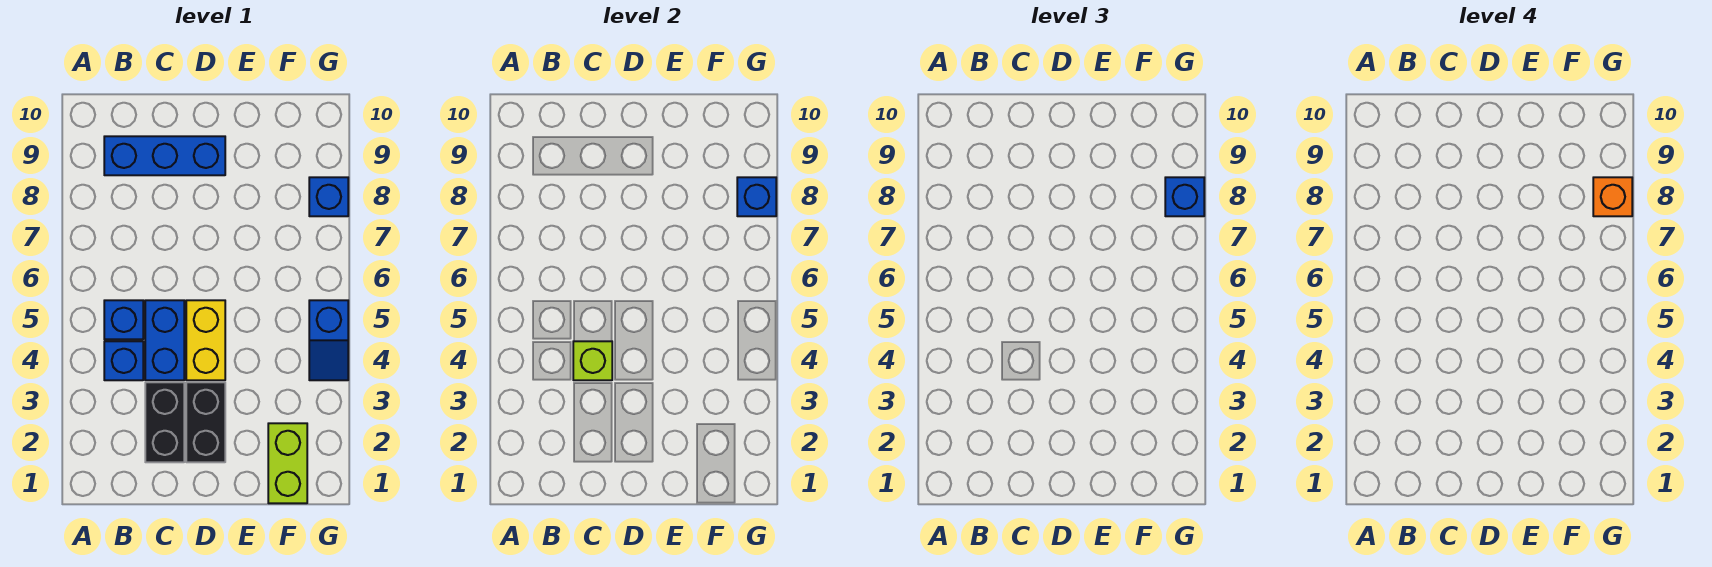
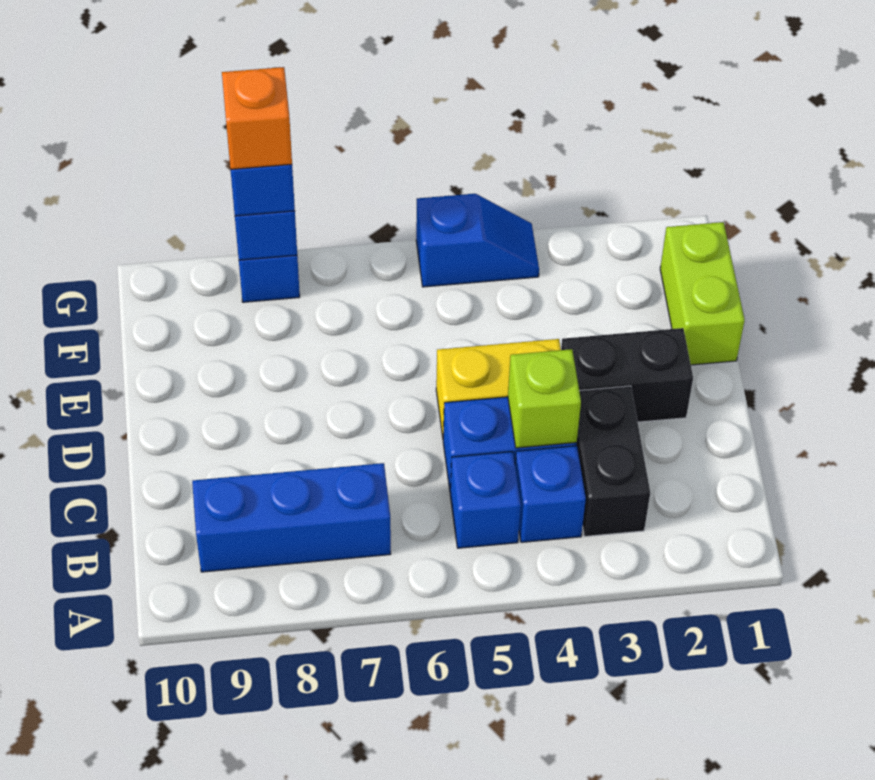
blue 1x3 brick [104,136,225,175] -> blue 1x3 brick turned to [192,463,391,572]
black 1x2 brick [145,382,184,462] -> black 1x2 brick turned to [576,386,650,536]
lime 1x2 brick [268,423,307,503] -> lime 1x2 brick turned to [660,222,745,365]

